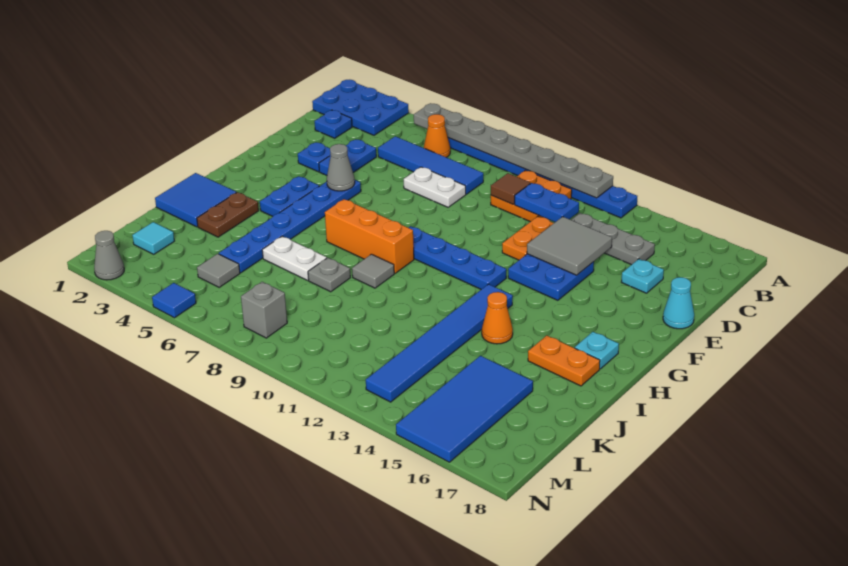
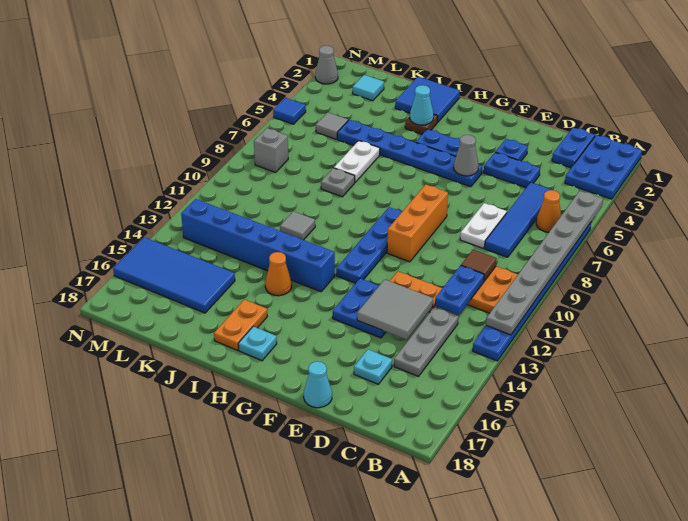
blue 1x1 plate [315,110,352,138] -> blue 1x2 plate [552,128,595,168]
orange 1x3 brick [325,199,414,273] -> orange 1x3 brick moved to [387,184,448,262]
blue 1x6 tile [366,284,513,402] -> blue 1x6 brick [181,199,335,292]
brown 1x2 plate [197,192,259,237] -> brown 1x1 plate [405,114,438,134]
none -> cyan 1x1 cone [410,85,433,125]
grey 1x1 tile [352,254,394,288] -> grey 1x1 tile moved to [280,211,315,240]

